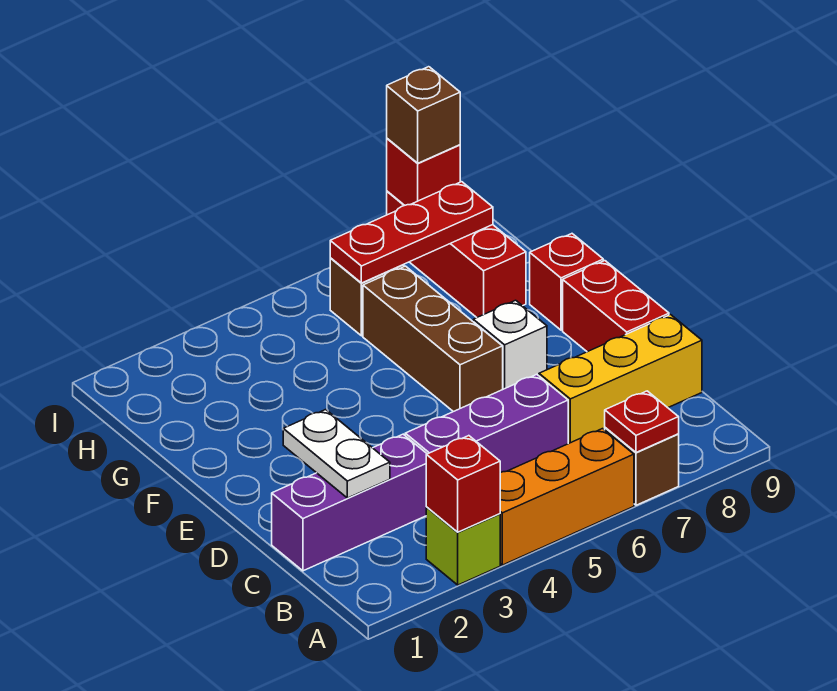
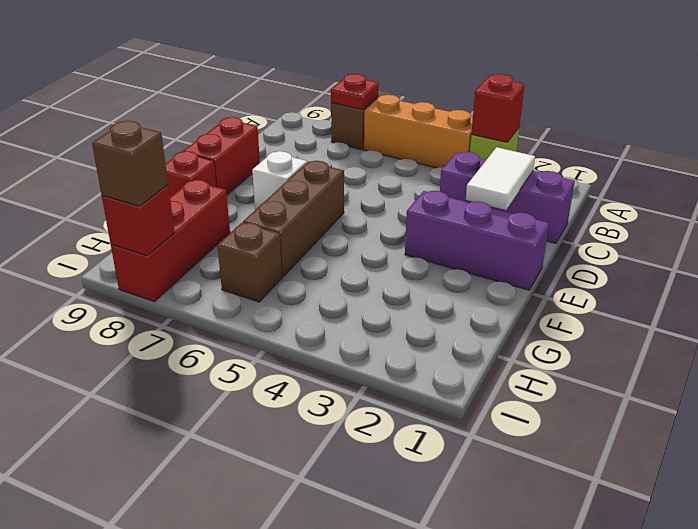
white 1x2 plate [283,410,390,498] -> white 1x2 tile [466,147,535,210]
purple 1x3 brick [405,375,568,472] -> purple 1x3 brick moved to [405,191,549,290]
yellow 1x3 brick [539,315,702,444] -> none
red 1x3 plate [330,182,493,283] -> none

